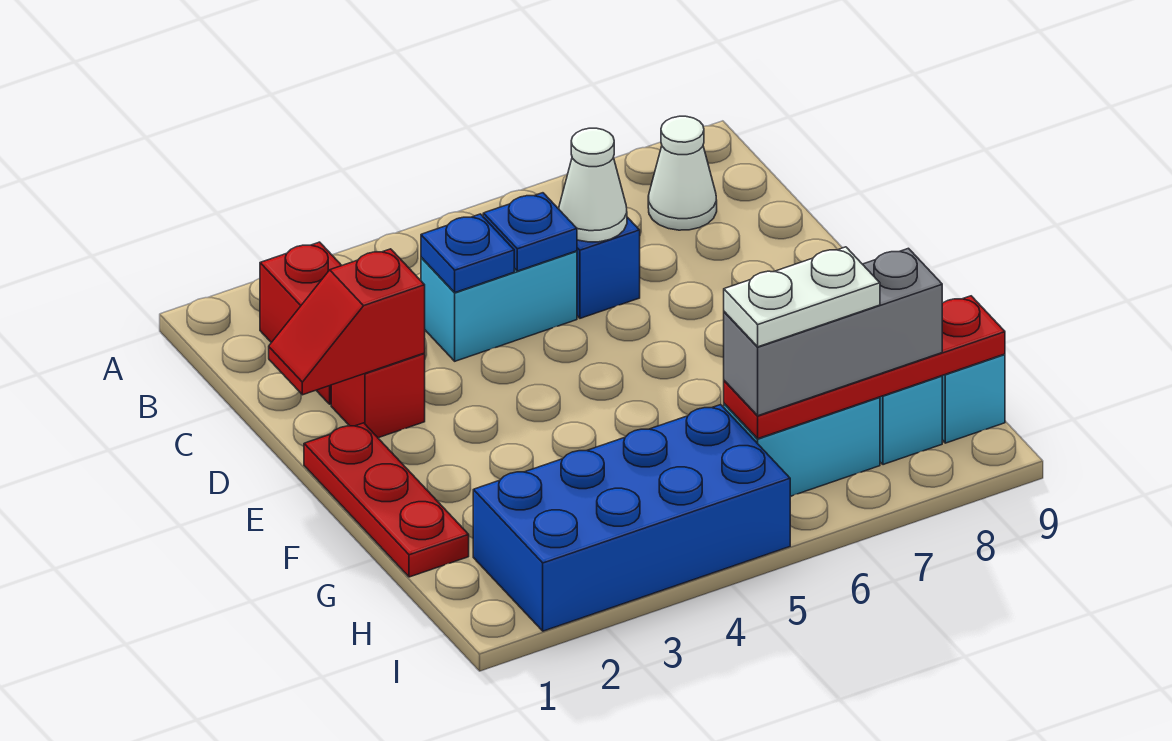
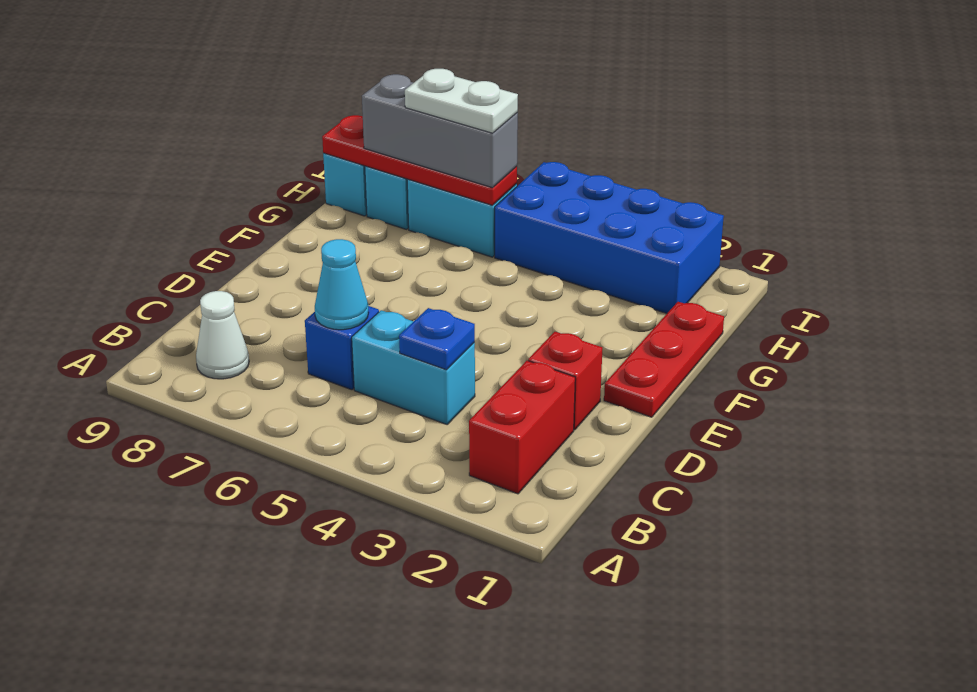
blue 1x1 plate [483,193,577,271] -> none
white 1x1 cone [559,128,627,242] -> cyan 1x1 cone [315,239,369,330]
red 1x2 slope [269,249,425,395] -> none

